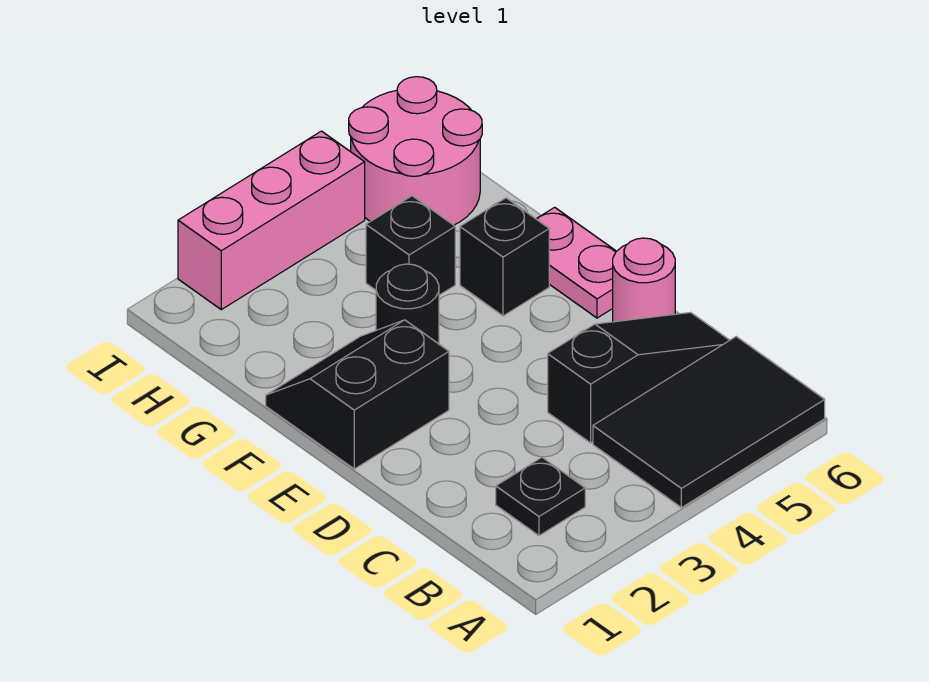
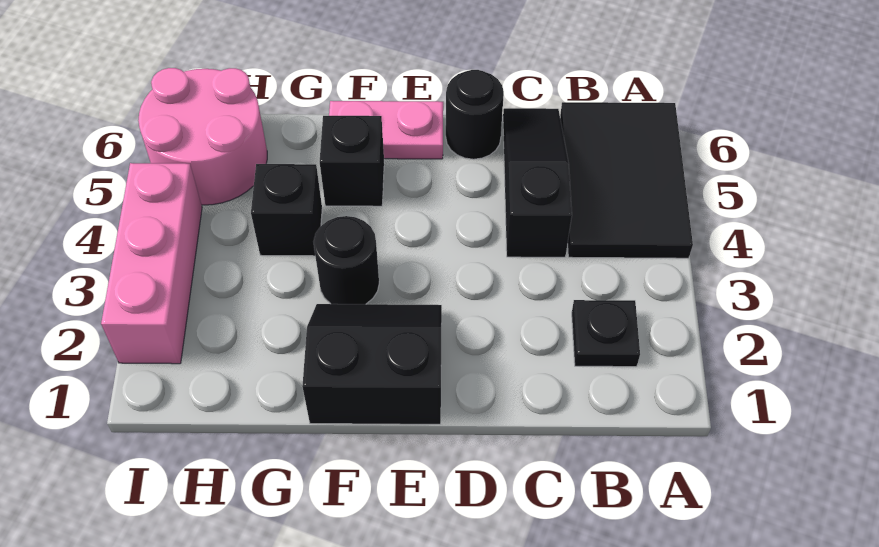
pink 1x1 round brick [613,238,675,322] -> black 1x1 round brick [446,70,504,159]
black 2x2 slope [266,320,449,469] -> black 2x2 slope turned to [302,304,442,424]

